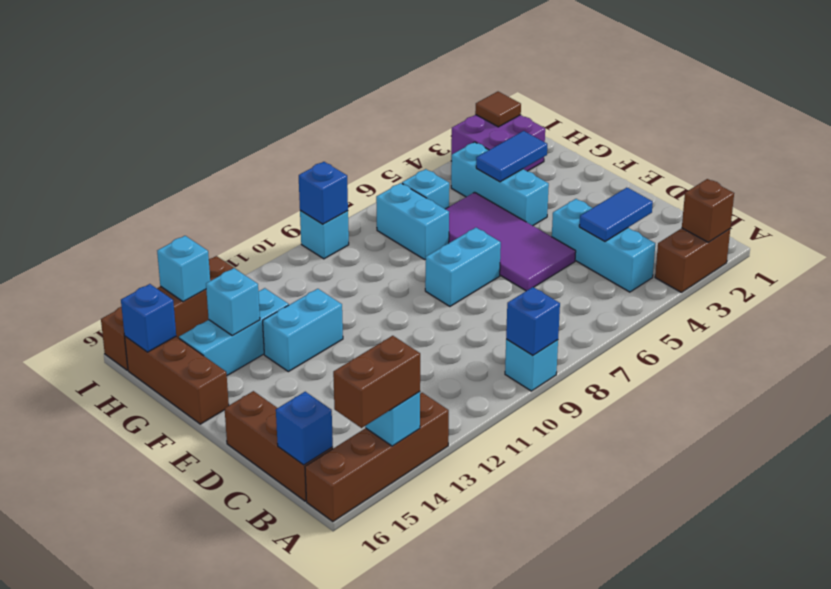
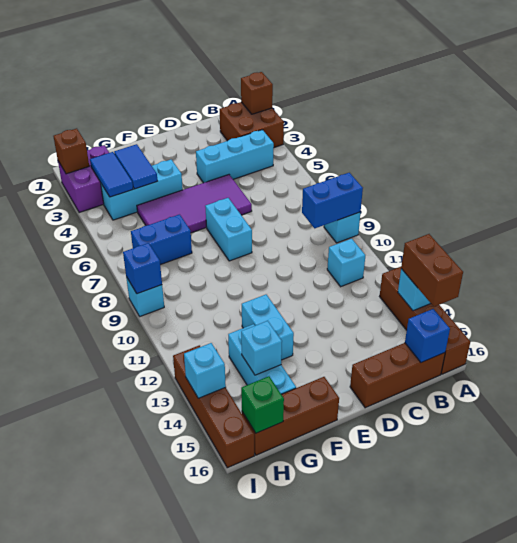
brown 1x2 brick [655,228,730,292] -> brown 2x2 brick [220,102,284,147]
blue 1x1 brick [506,287,560,355] -> blue 1x2 brick [302,173,363,228]
blue 1x2 tile [579,188,653,242] -> blue 1x2 tile moved to [90,152,133,197]
cyan 1x2 brick [376,183,449,259] -> blue 1x2 brick [131,215,192,265]
cyan 1x1 brick [402,169,449,209] -> cyan 1x1 brick moved to [327,239,365,287]
blue 1x1 brick [121,284,176,352] -> green 1x1 brick [241,376,284,433]
brown 1x1 tile [475,92,521,127] -> brown 1x1 brick [54,129,89,174]

